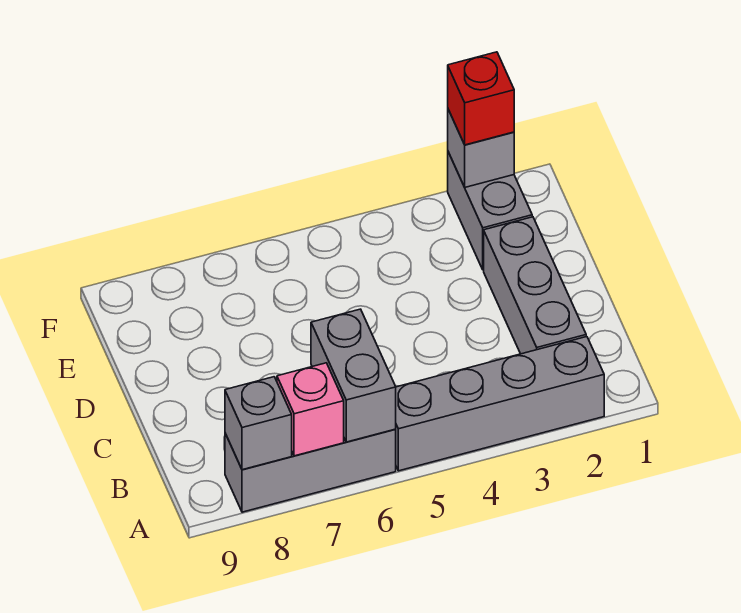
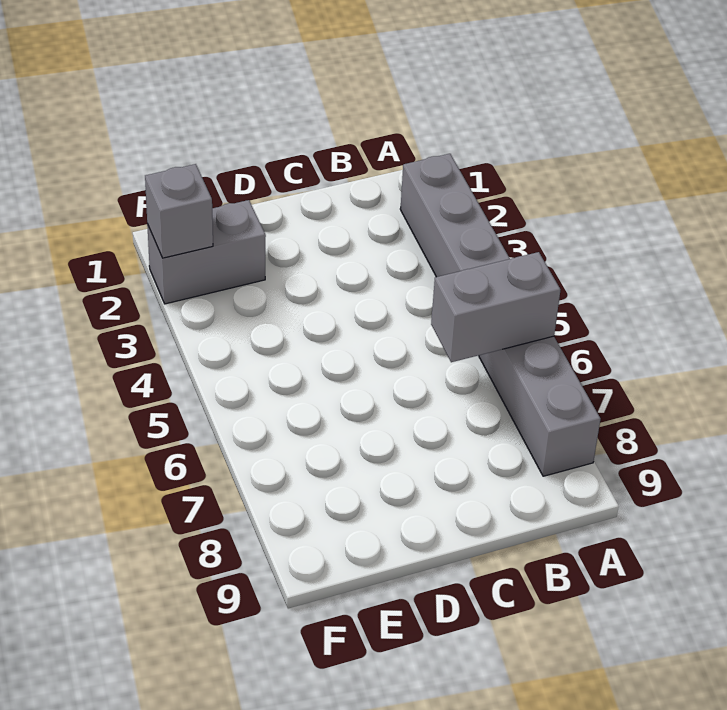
pink 1x1 brick [277,363,344,456] -> none
grey 1x1 brick [225,377,292,470] -> none
grey 1x3 brick [484,217,586,354] -> none
red 1x1 brick [448,52,514,145] -> none

